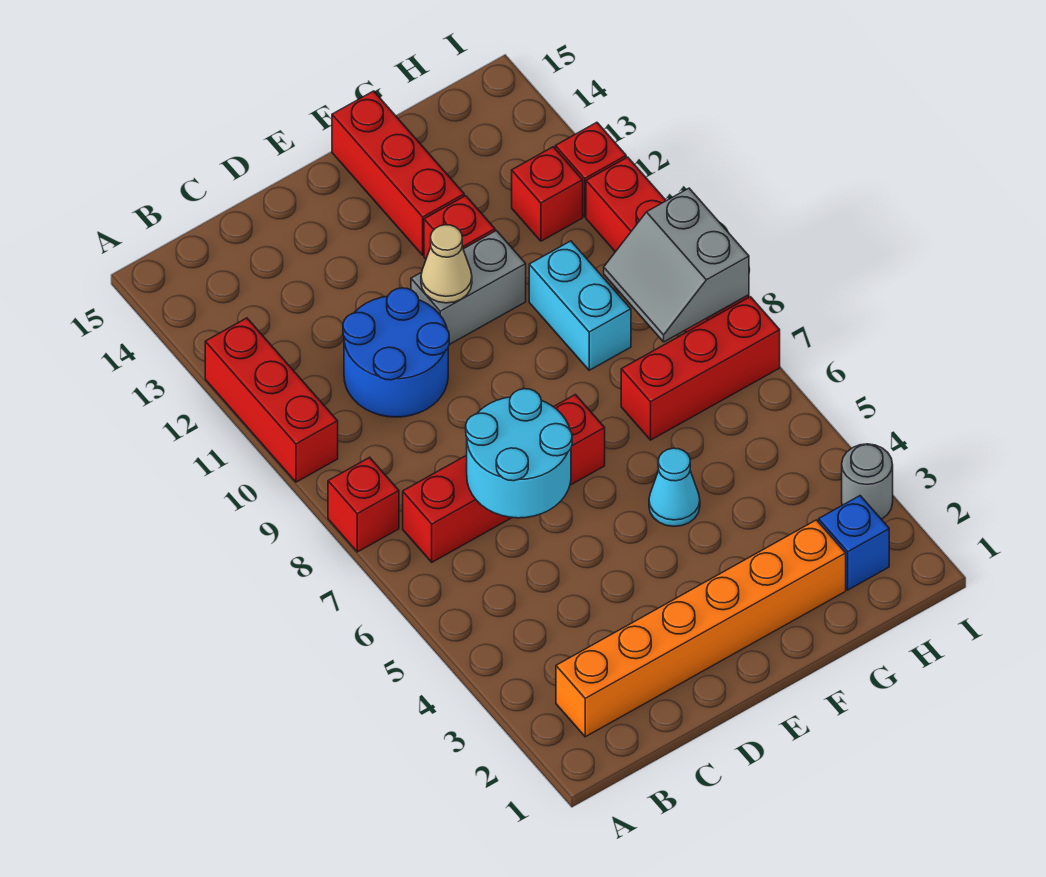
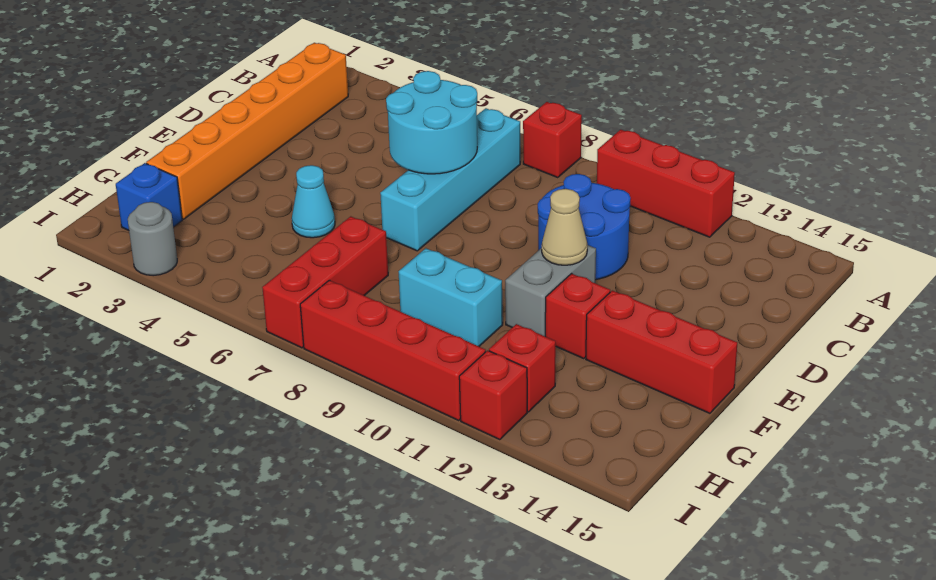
red 1x4 brick [403,395,605,562] -> cyan 1x4 brick [380,108,520,251]
grey 2x2 slope [604,188,749,342] -> none

